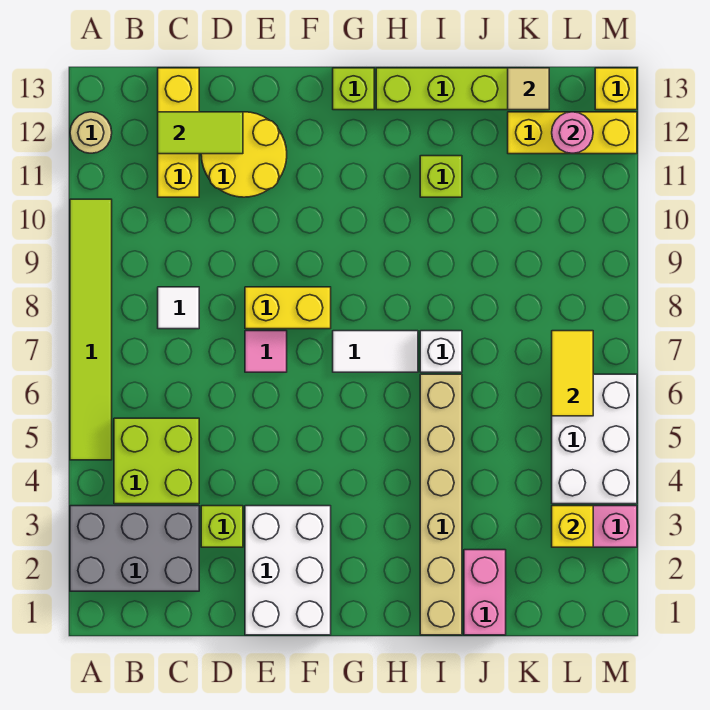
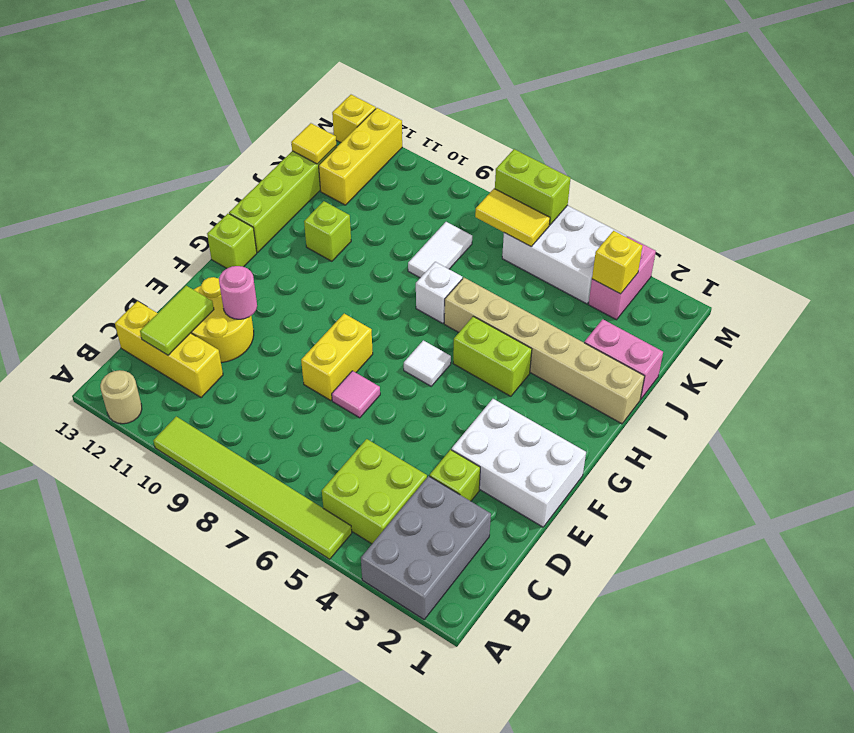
white 1x1 tile [158,287,199,329] -> white 1x1 tile moved to [404,340,451,386]
white 1x2 tile [333,331,418,372] -> white 1x2 tile moved to [408,222,472,278]
none -> lime 1x2 brick [453,316,532,396]
tan 1x1 tile [508,68,549,110] -> yellow 1x1 tile [291,123,336,164]
pink 1x1 round brick [552,112,593,153] -> pink 1x1 round brick moved to [219,266,257,319]
none -> lime 1x2 brick [495,149,571,225]

